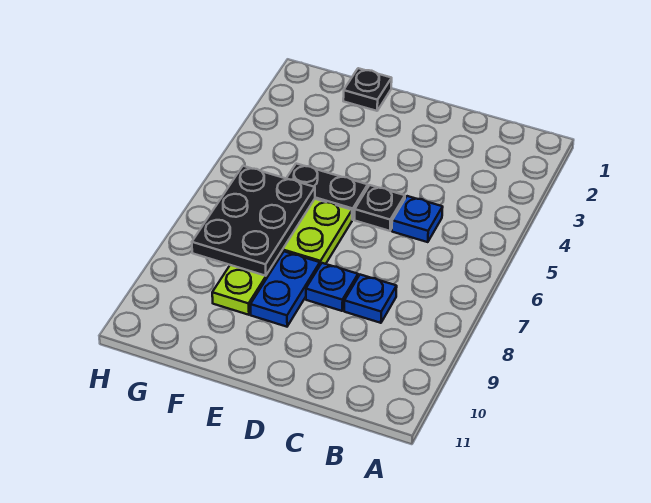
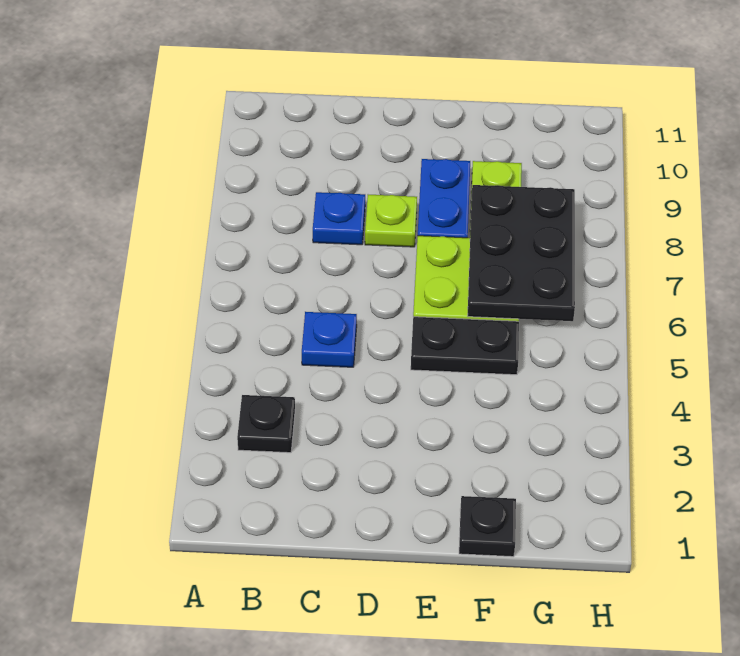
black 1x1 plate [355,185,405,231] -> black 1x1 plate moved to [237,395,295,453]
blue 1x1 plate [306,263,358,311] -> lime 1x1 plate [365,195,417,247]

